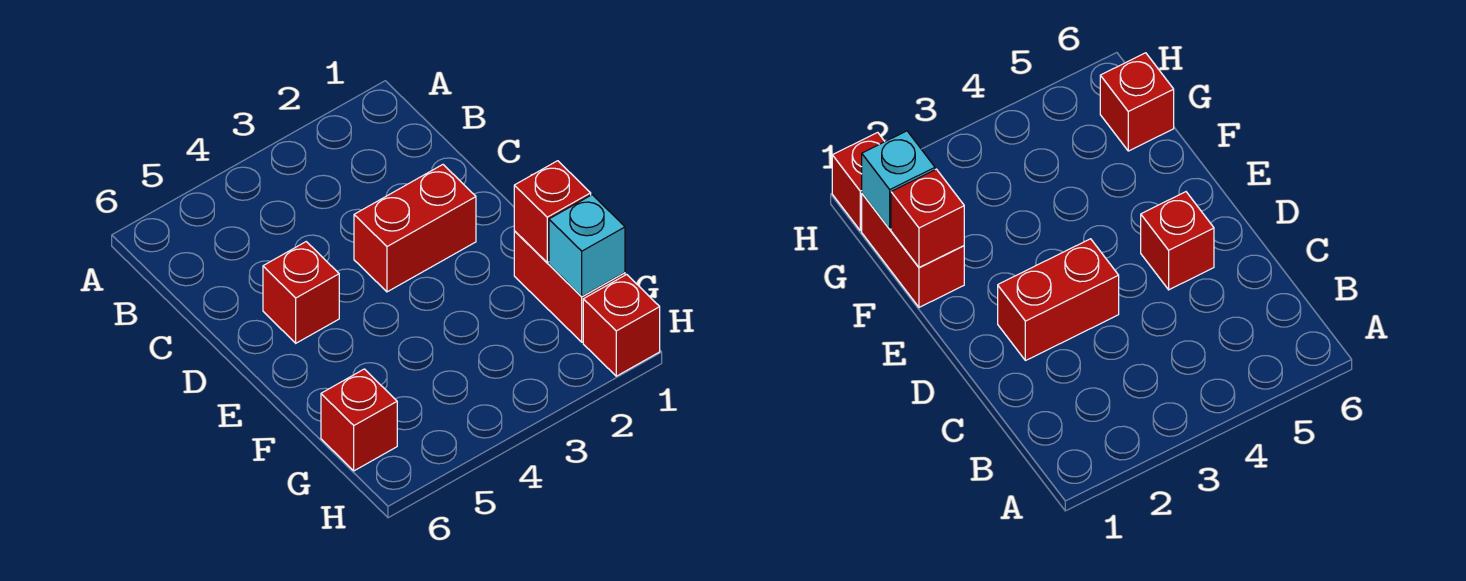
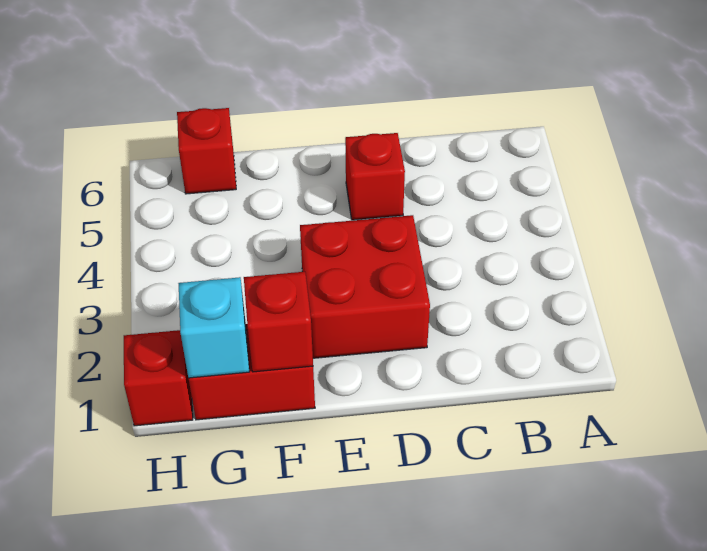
red 1x2 brick [354,165,476,292] -> red 2x2 brick [300,215,430,358]

